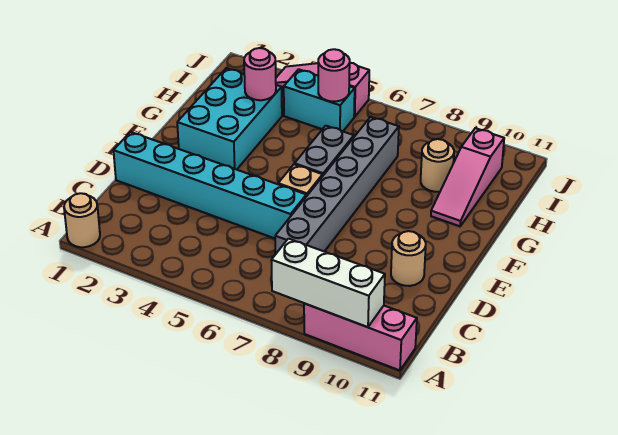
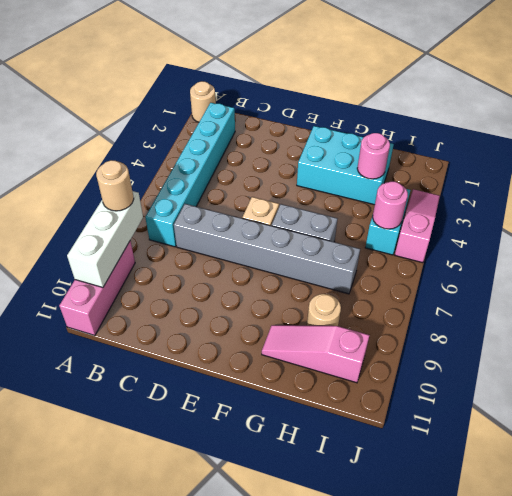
cyan 1x6 brick [113,132,306,238] -> cyan 1x6 brick moved to [145,103,235,247]
tan 1x1 round brick [391,231,426,286] -> tan 1x1 round brick moved to [96,160,134,211]

